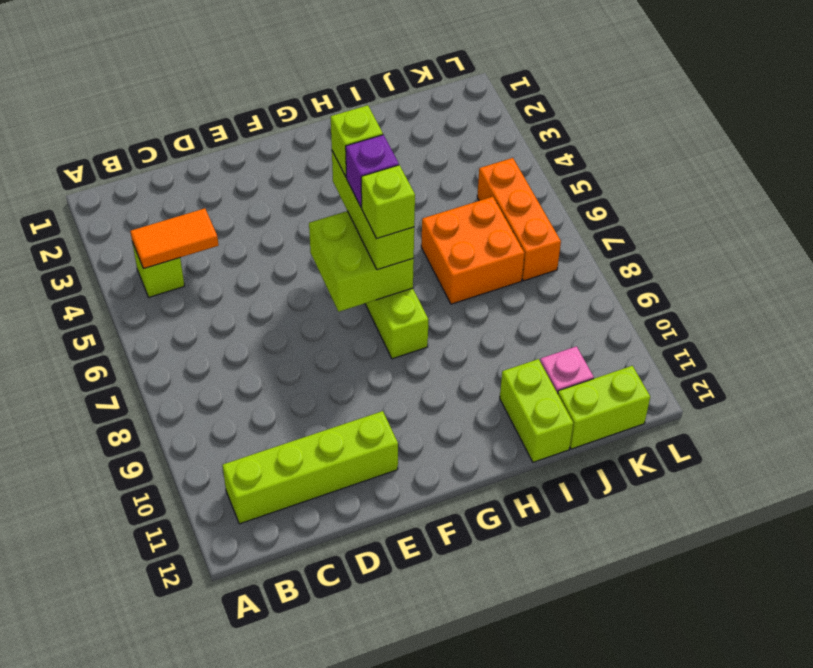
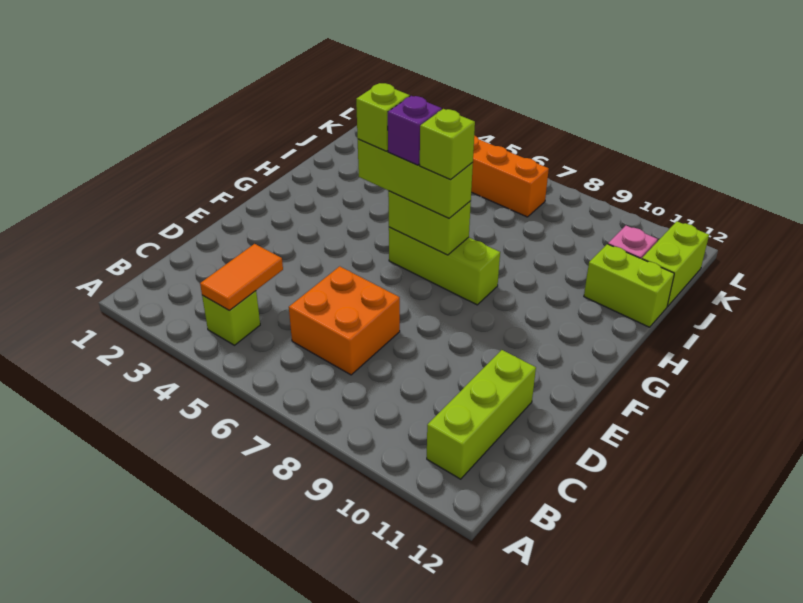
lime 1x4 brick [223,411,398,524] -> lime 1x3 brick [427,350,536,479]
lime 2x2 brick [309,211,414,312] -> lime 1x2 brick [388,191,471,255]
orange 2x2 brick [421,197,524,304] -> orange 2x2 brick moved to [289,266,400,375]

